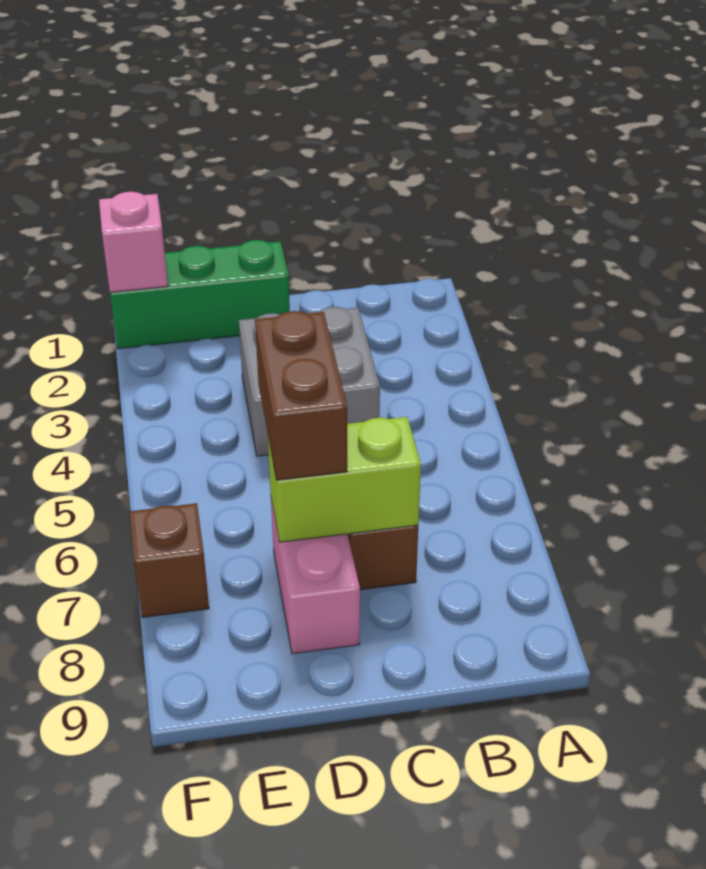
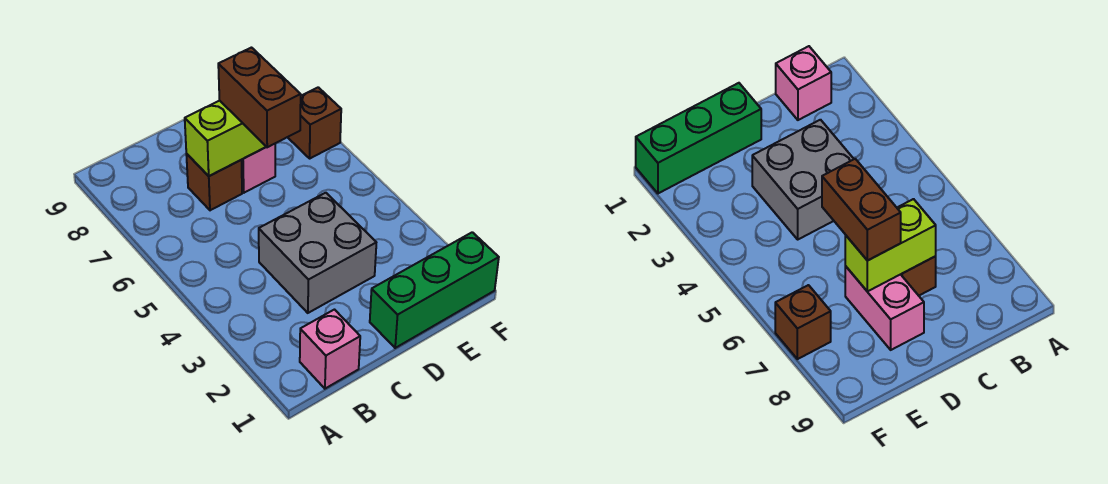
pink 1x1 brick [99,192,168,292] -> pink 1x1 brick moved to [300,310,360,389]

